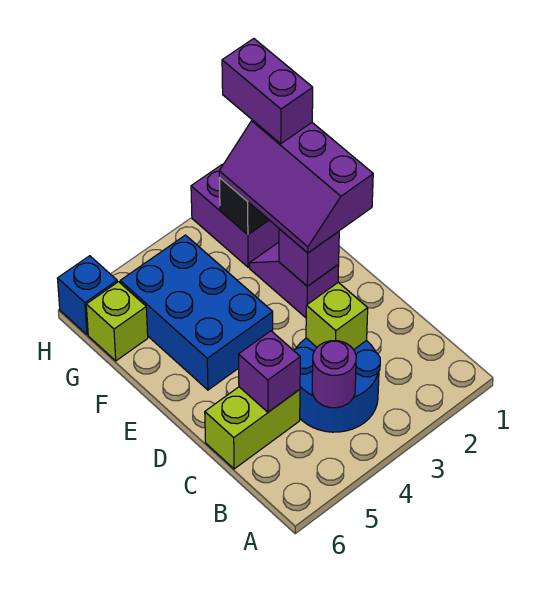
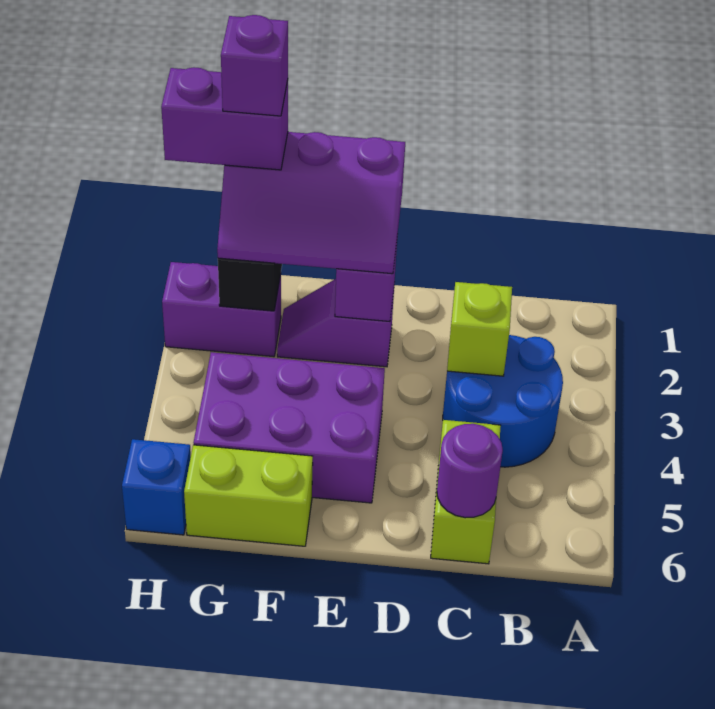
purple 1x1 round brick [312,341,356,408] -> purple 1x1 round brick moved to [437,424,503,518]
purple 1x1 brick [239,331,300,412] -> purple 1x1 brick moved to [221,15,288,116]
blue 2x3 brick [120,235,273,390] -> purple 2x3 brick [194,352,385,503]
lime 1x1 brick [86,282,148,361] -> lime 1x2 brick [184,445,313,546]

